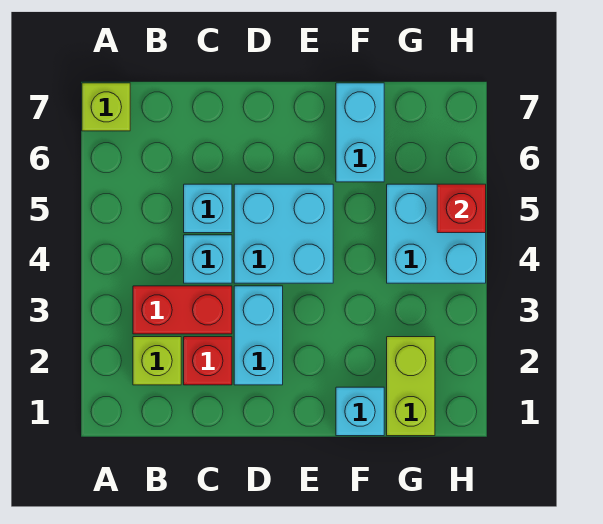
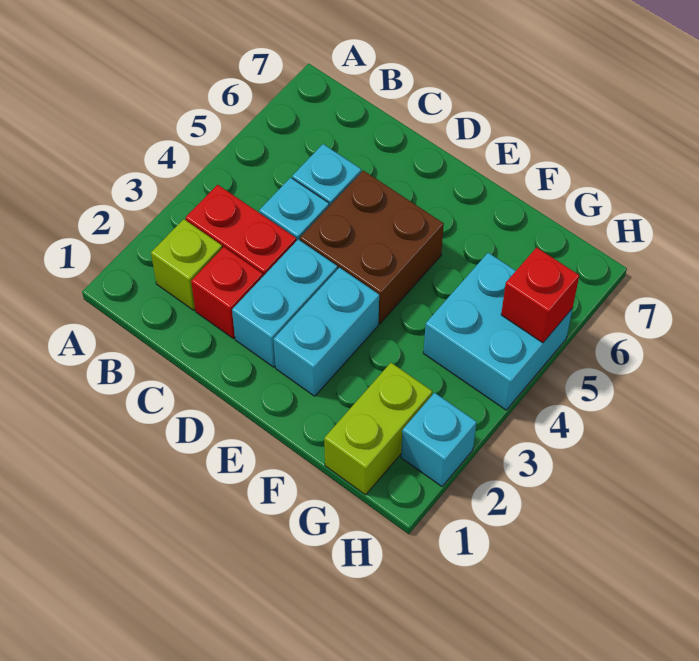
lime 1x1 brick [82,83,130,131] -> none
cyan 2x2 brick [234,184,333,283] -> brown 2x2 brick [300,170,444,323]
cyan 1x1 brick [336,387,384,436] -> cyan 1x1 brick moved to [401,393,477,486]
cyan 1x2 brick [336,83,384,182] -> cyan 1x2 brick moved to [274,268,379,396]

